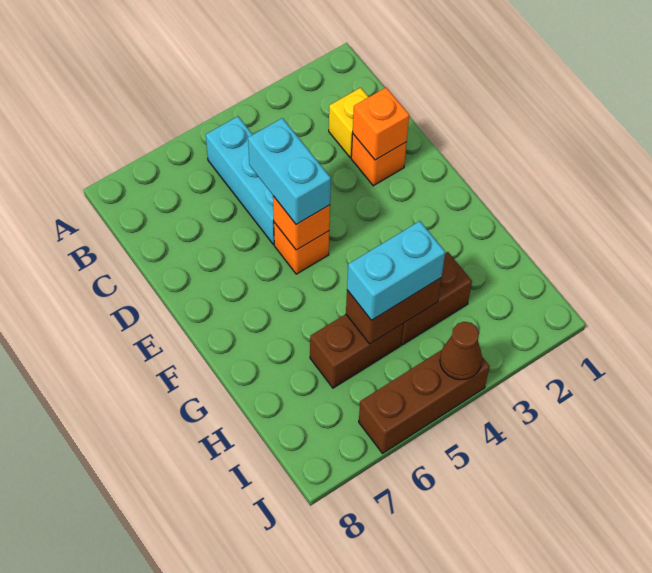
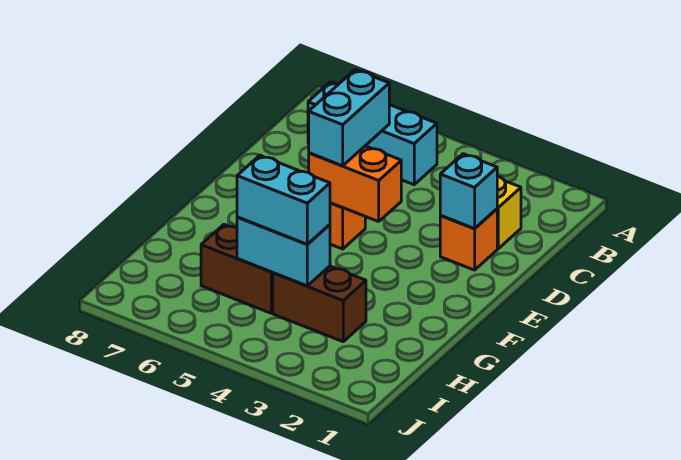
cyan 1x3 brick [206,116,274,244] -> cyan 1x3 brick turned to [308,82,437,185]
orange 1x1 brick [353,88,409,160] -> cyan 1x1 brick [440,154,497,229]
orange 1x1 brick [273,196,330,250] -> orange 1x2 brick [309,146,401,222]
brown 1x2 brick [346,278,441,344] -> cyan 1x2 brick [237,217,330,286]
brown 1x3 brick [359,350,490,453] -> none
brown 1x1 cone [440,322,482,380] -> none

